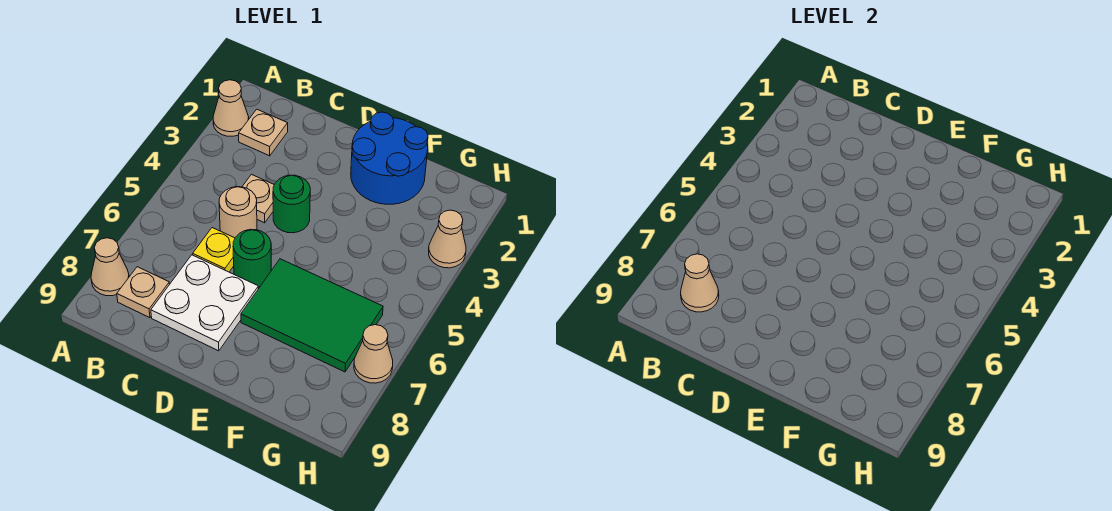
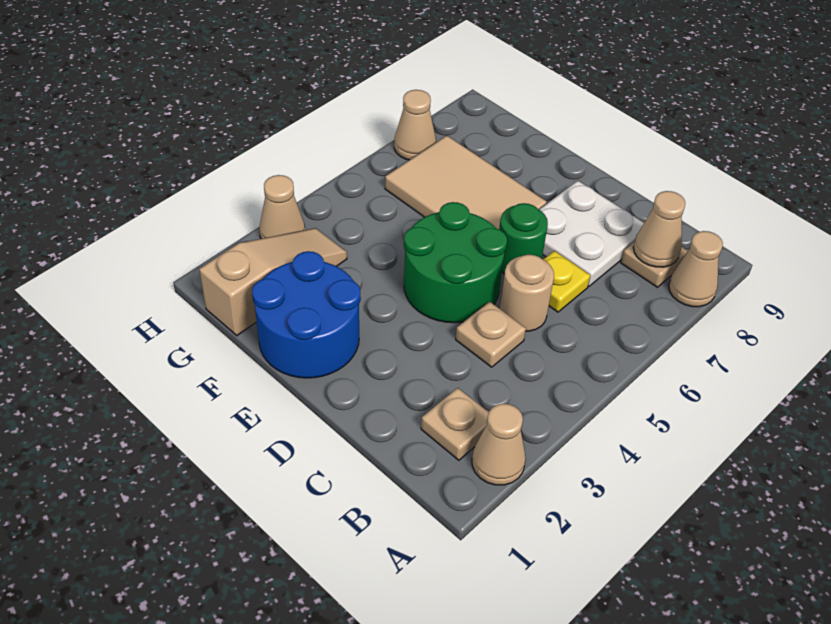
green 1x1 round brick [273,175,310,233] -> green 2x2 round brick [404,202,507,323]
green 2x3 tile [241,259,383,372] -> tan 2x3 tile [385,136,547,229]
none -> tan 1x3 slope [199,228,347,336]

